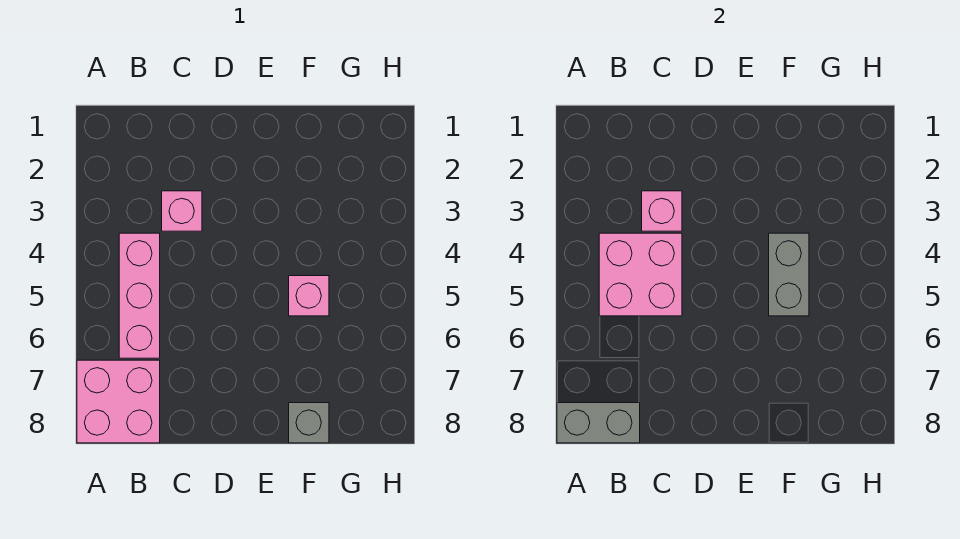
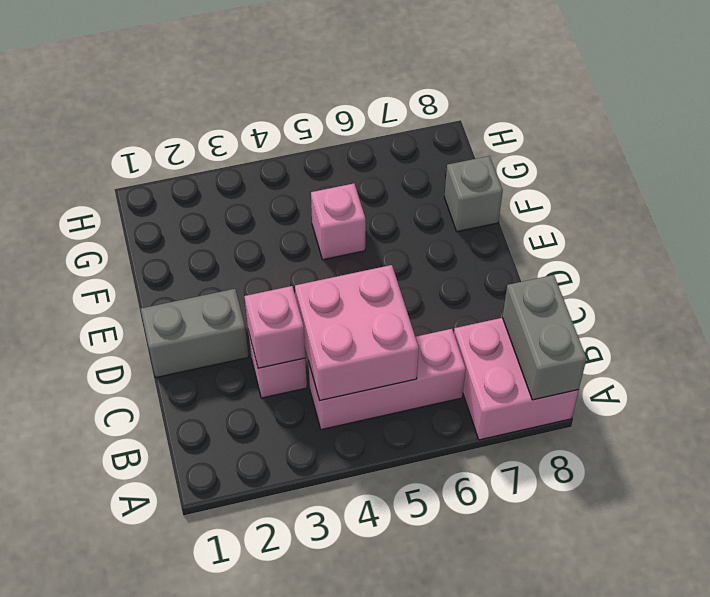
grey 1x2 brick [769,233,809,316] -> grey 1x2 brick moved to [141,289,249,378]

